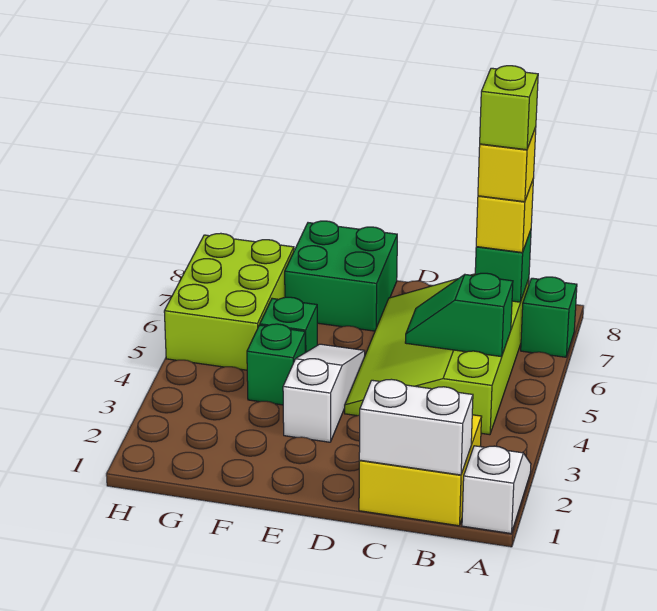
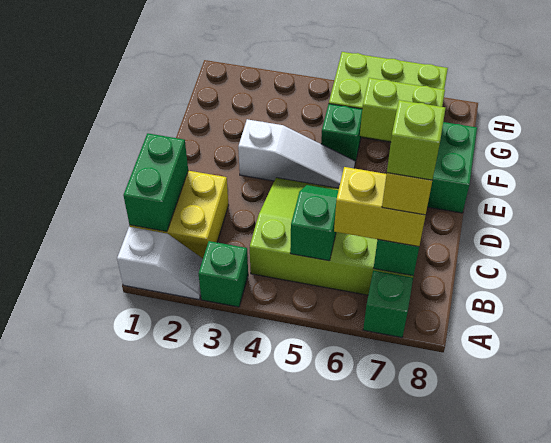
white 1x2 brick [359,379,473,475] -> green 1x2 brick [123,133,188,232]
yellow 1x1 brick [476,181,533,253] -> yellow 1x2 brick [334,167,426,247]
green 1x1 brick [247,324,305,405] -> green 1x1 brick moved to [198,241,248,307]
none -> lime 1x2 brick [360,78,445,141]

